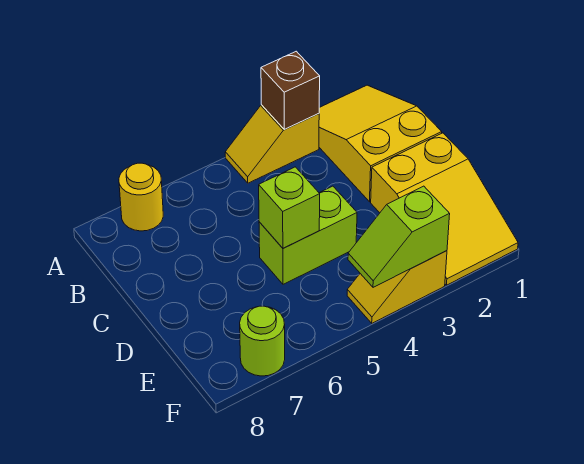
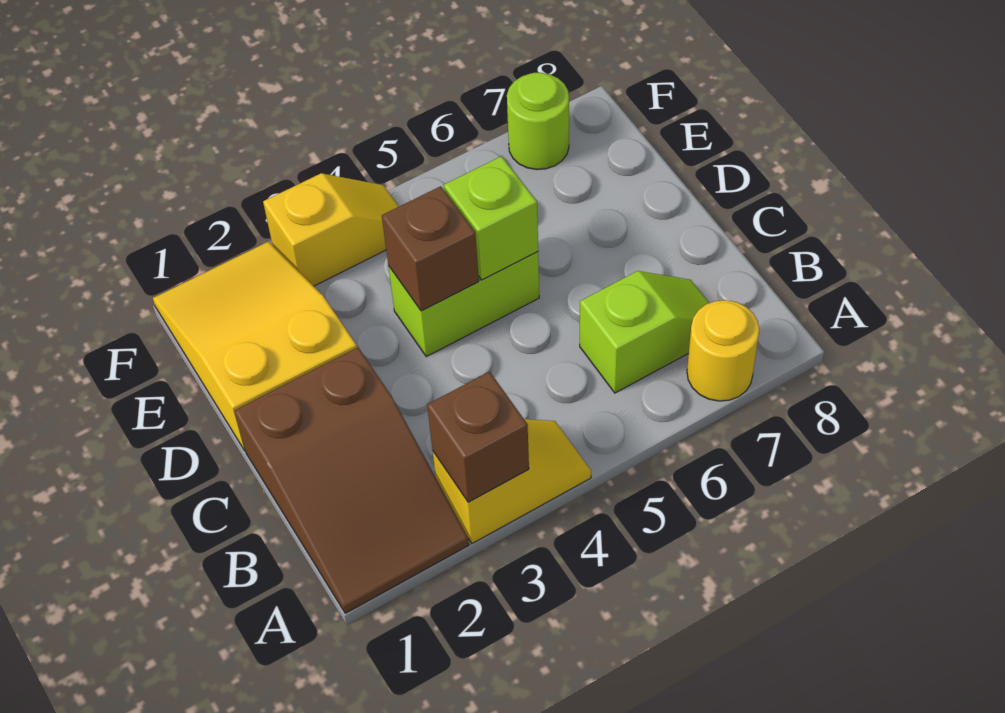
yellow 2x3 slope [319,85,442,202] -> brown 2x3 slope [235,347,469,613]
none -> brown 1x1 brick [382,186,479,311]
lime 1x2 slope [348,186,450,287] -> lime 1x2 slope moved to [580,271,709,393]

